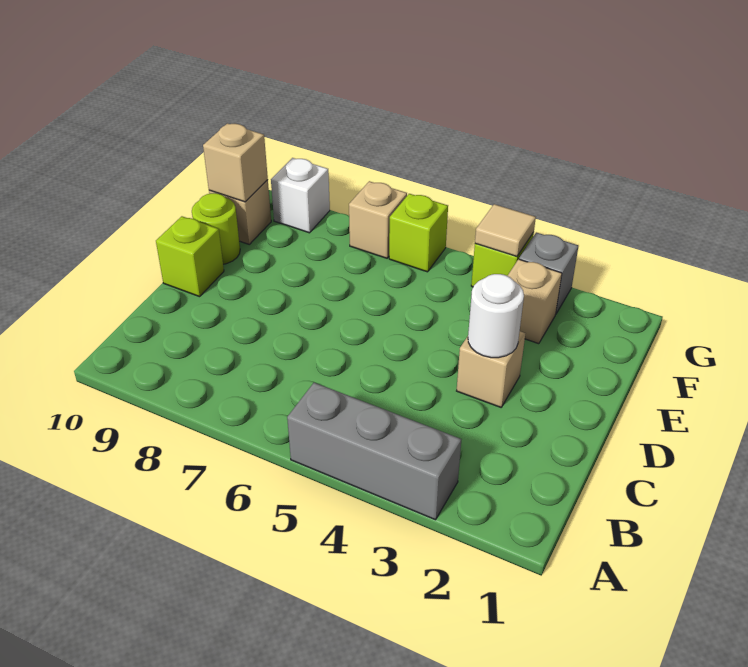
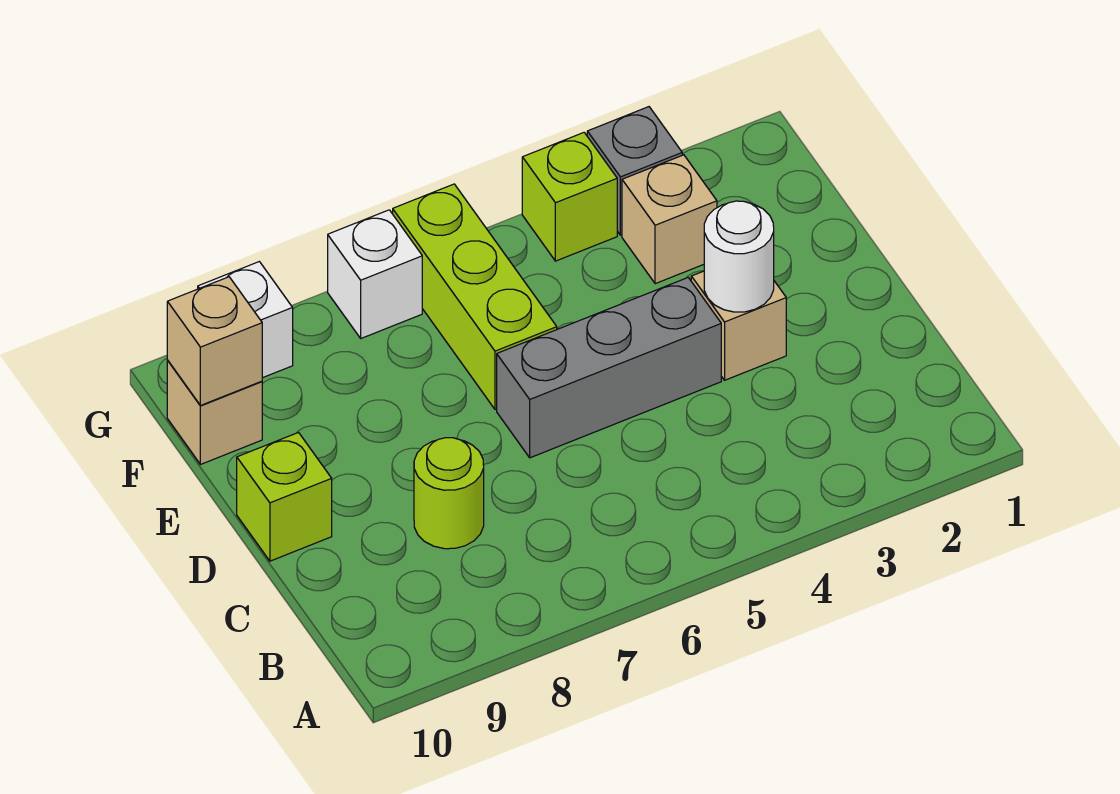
grey 1x3 brick [287,383,461,520] -> grey 1x3 brick moved to [497,278,721,458]
lime 1x1 round brick [192,193,240,264] -> lime 1x1 round brick moved to [414,438,484,549]
tan 1x1 tile [475,204,536,256] -> none
lime 1x1 brick [389,194,448,272] -> lime 1x3 brick [393,184,557,409]
tan 1x1 brick [349,181,407,258] -> white 1x1 brick [328,210,422,338]

